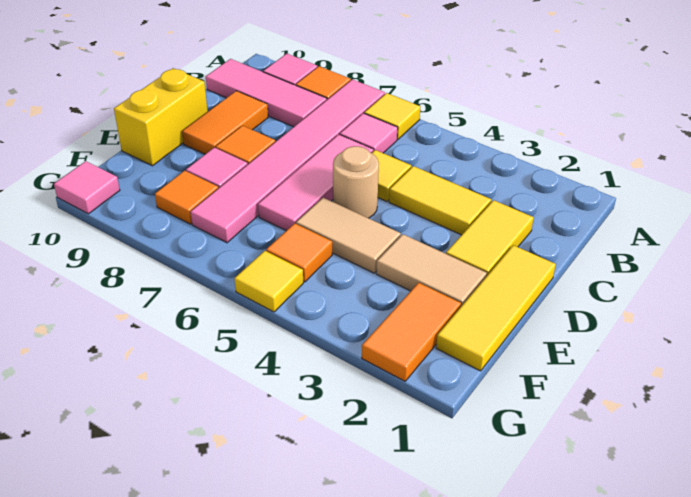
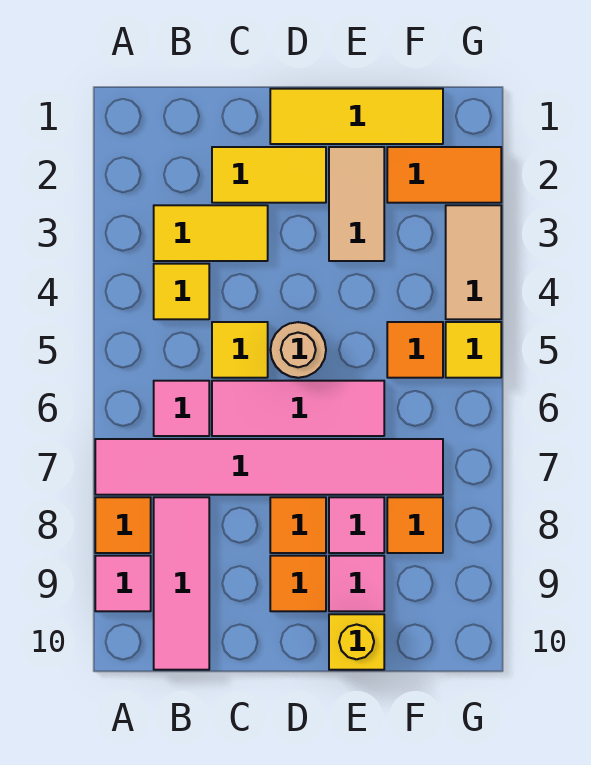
yellow 1x1 tile [364,93,420,139] -> yellow 1x1 tile moved to [154,264,209,319]
yellow 1x2 tile [389,166,491,235] -> yellow 1x2 tile turned to [154,205,268,261]
orange 1x2 tile [182,91,268,154] -> orange 1x1 tile [270,556,326,611]
yellow 1x2 brick [114,68,208,166] -> yellow 1x1 brick [329,614,384,670]
tan 1x2 tile [296,198,401,273] -> tan 1x2 tile moved to [446,205,501,319]
pink 1x1 tile [54,161,120,214] -> pink 1x1 tile moved to [329,556,384,611]

